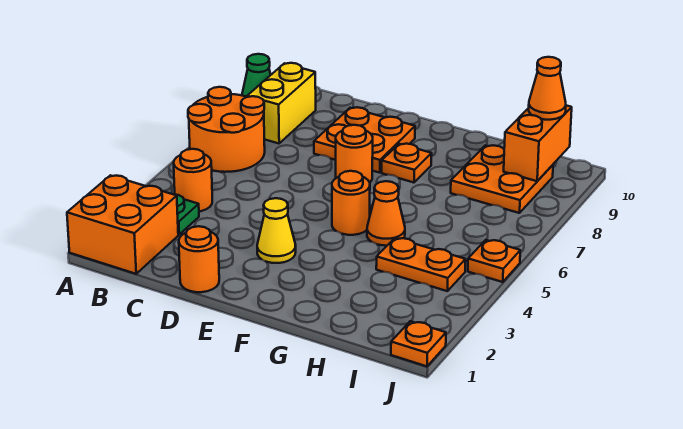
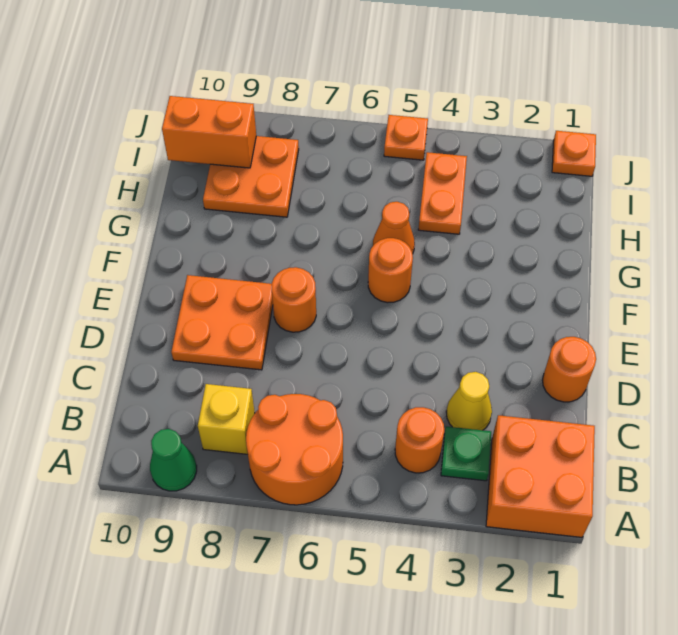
yellow 1x2 brick [247,63,316,143] -> yellow 1x1 brick [198,384,255,454]
yellow 1x1 cone [257,198,296,263] -> yellow 1x1 cone moved to [446,372,492,430]
orange 1x1 plate [382,144,432,183] -> none
orange 1x1 cone [529,57,566,120] -> none

